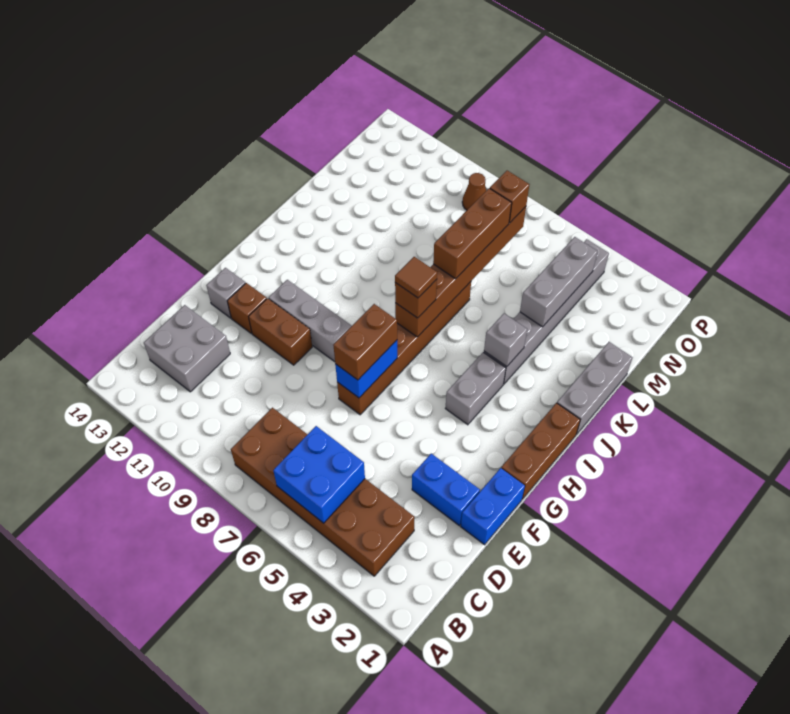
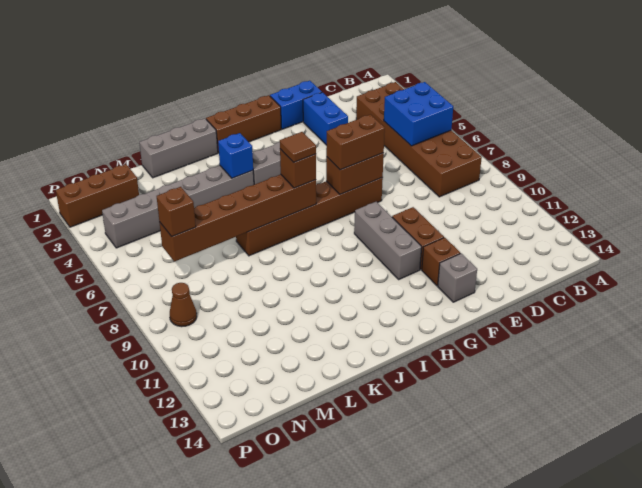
grey 2x2 brick [144,305,230,392] -> none
blue 1x2 brick [335,340,397,398] -> brown 1x2 brick [326,153,384,194]
grey 1x1 brick [484,313,527,367] -> blue 1x1 brick [218,133,253,178]
brown 1x3 brick [433,188,512,279] -> brown 1x3 brick moved to [56,164,139,227]
grey 1x3 brick [520,237,598,327] -> none

